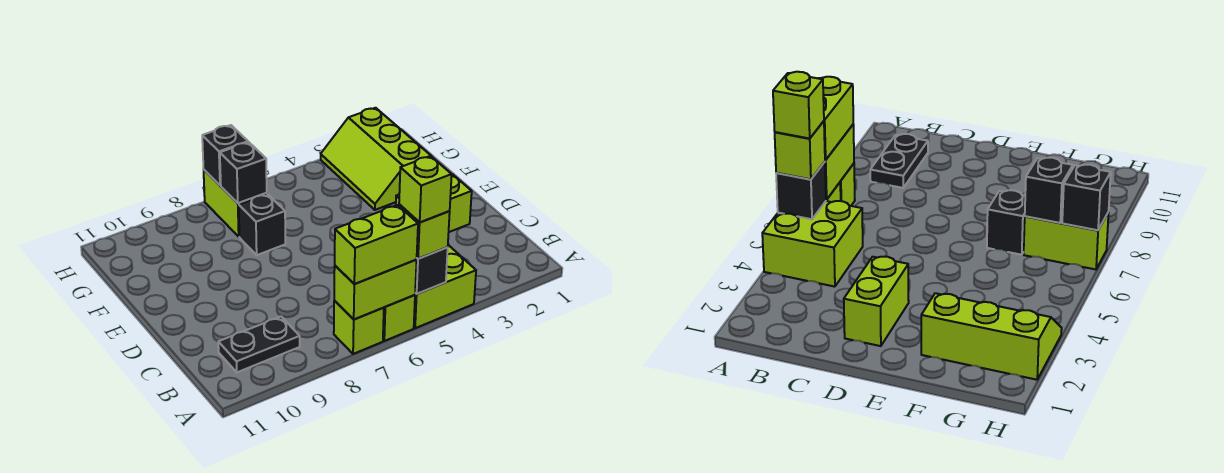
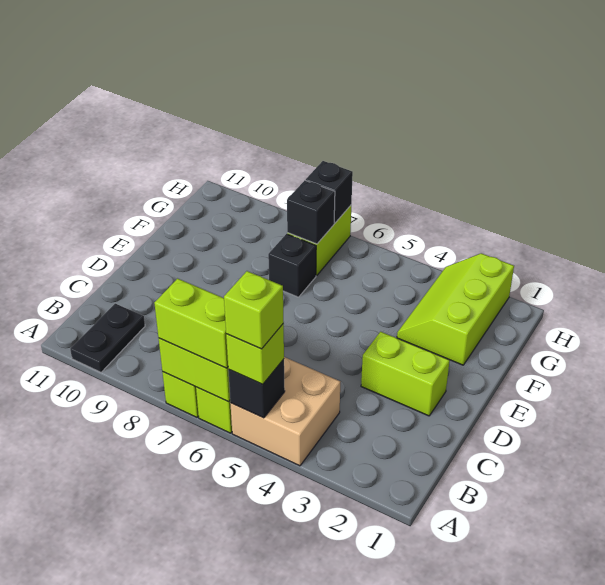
lime 2x2 brick [414,245,476,328] -> tan 2x2 brick [230,357,340,466]
black 1x2 plate [218,317,300,372] -> black 1x2 plate turned to [70,304,145,372]

